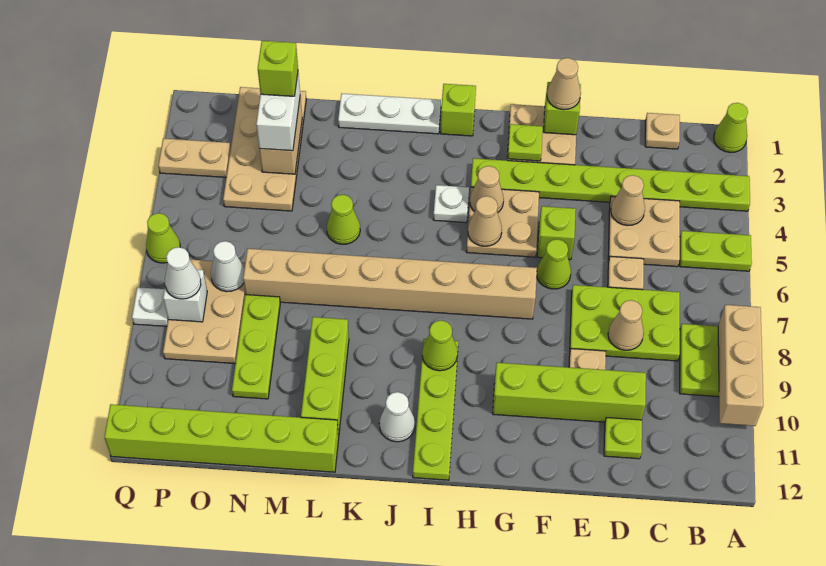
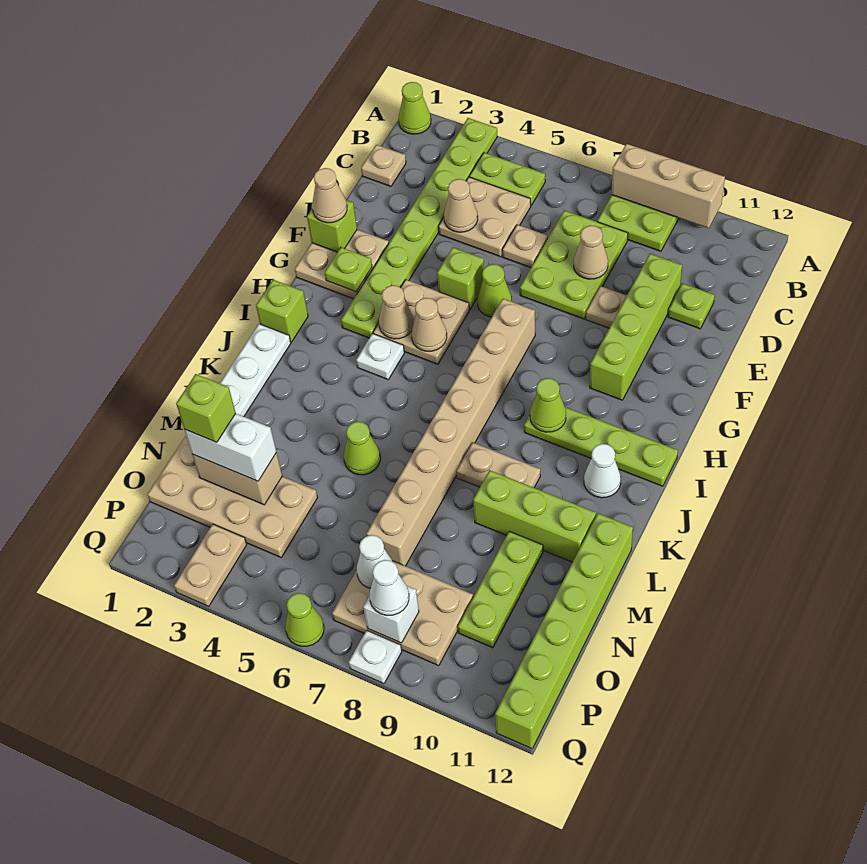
lime 1x2 plate [680,231,752,271] -> lime 1x2 plate turned to [469,153,545,205]
none -> tan 1x2 plate [456,442,540,488]
lime 1x3 plate [232,294,280,399] -> lime 1x3 plate turned to [458,531,543,648]

